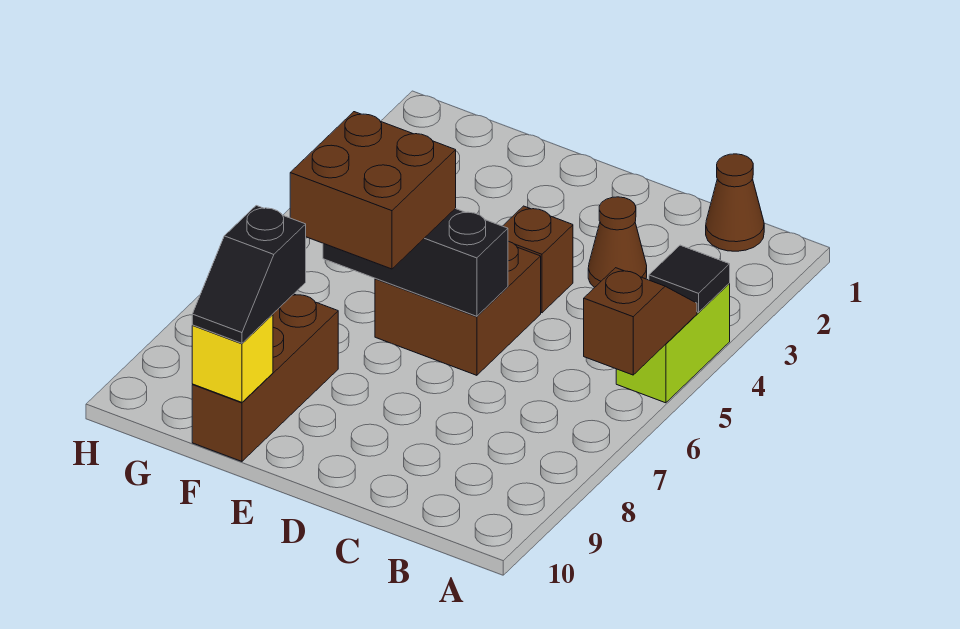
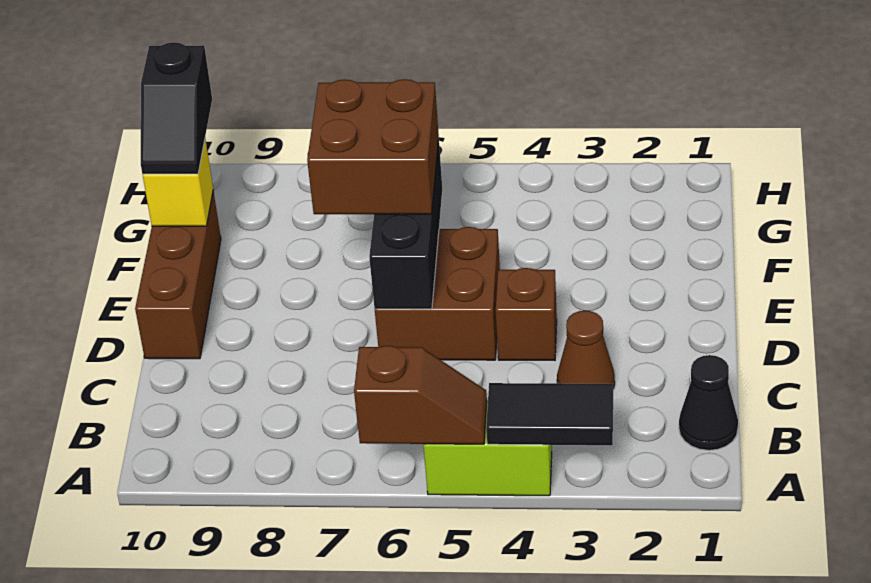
black 1x1 tile [649,245,730,312] -> black 1x2 tile [486,383,613,445]
brown 1x1 cone [706,154,764,251] -> black 1x1 cone [679,355,738,450]
brown 1x3 brick [192,294,338,461] -> brown 1x3 brick turned to [135,191,221,359]
black 1x2 slope [192,206,306,343] -> black 1x2 slope turned to [141,42,212,174]

